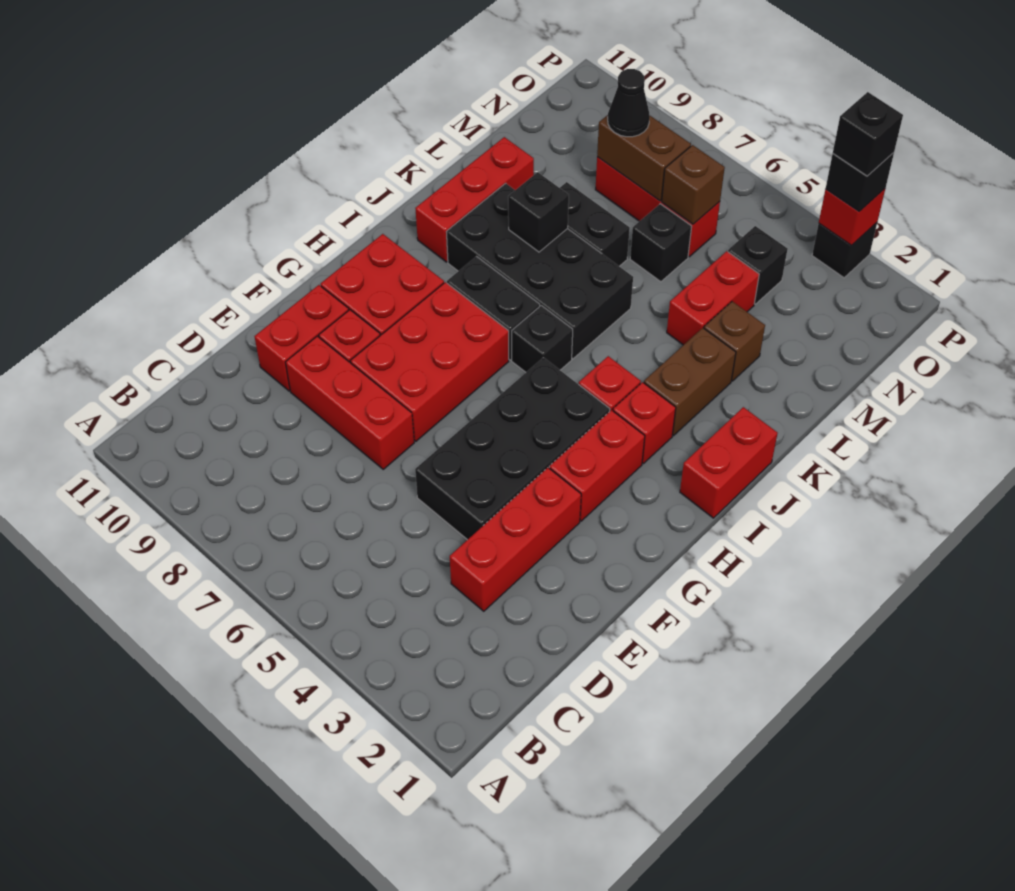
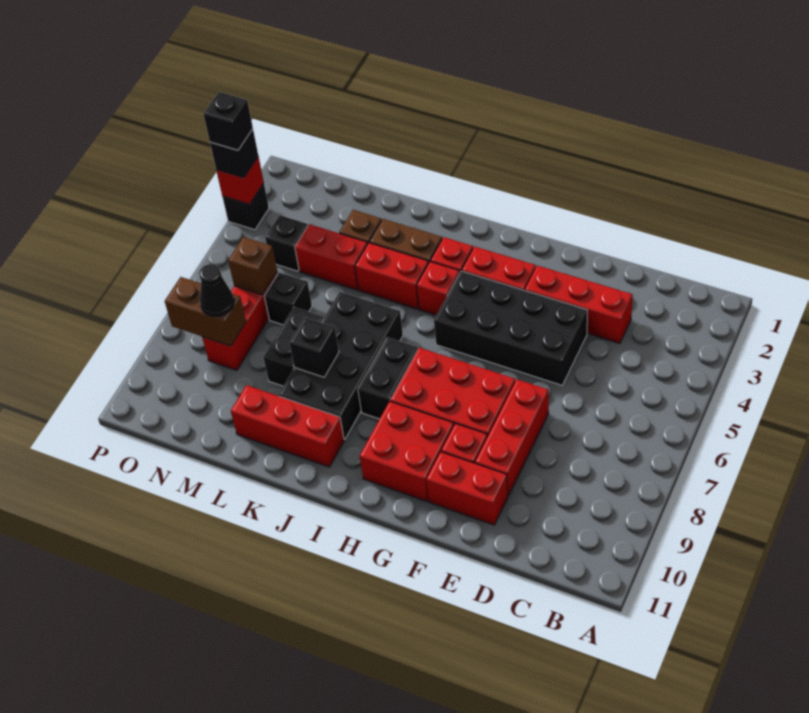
red 1x2 brick [680,407,778,518] -> red 1x2 brick moved to [355,243,429,309]
black 1x1 brick [512,306,573,372] -> none
brown 1x2 brick [597,115,691,201] -> brown 1x2 brick turned to [165,277,246,346]

